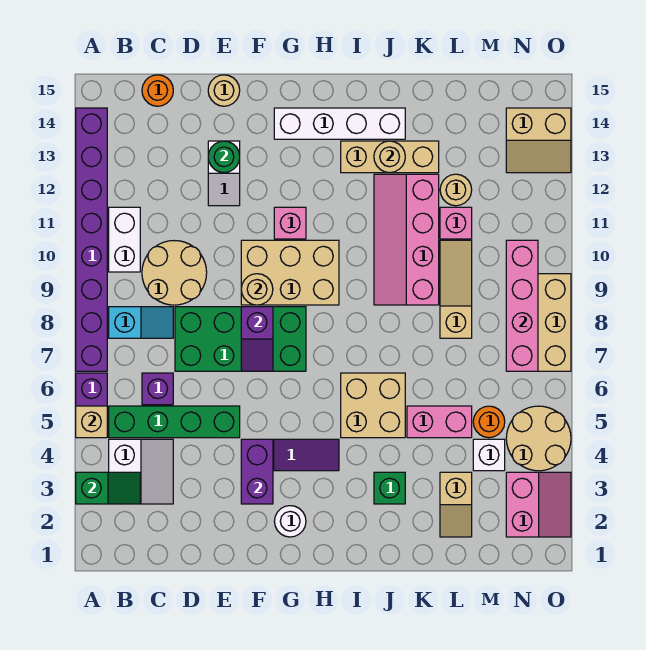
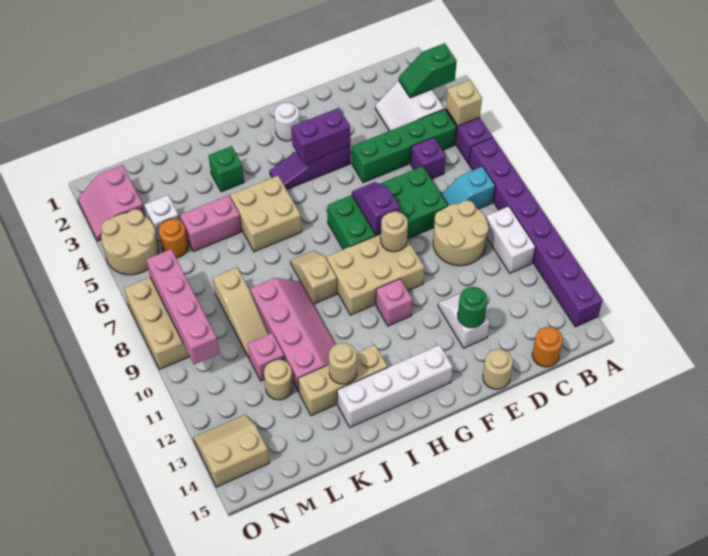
purple 1x2 brick [241,439,273,504] -> purple 1x2 brick turned to [291,108,350,164]
tan 1x2 slope [440,472,472,537] -> tan 1x2 slope moved to [290,251,337,304]

